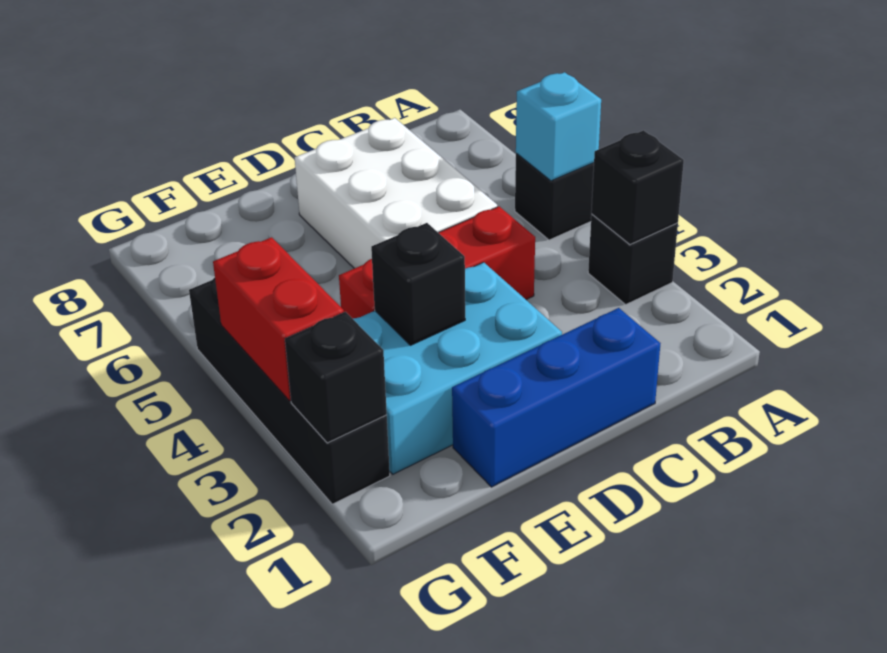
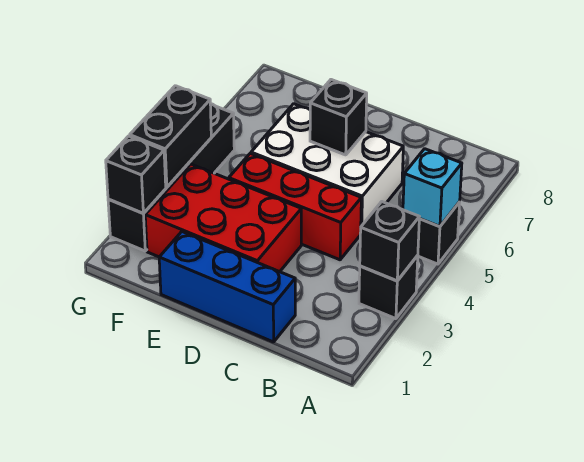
white 2x3 brick [295,118,497,268] -> white 2x3 brick turned to [251,104,403,226]
cyan 2x3 brick [353,262,562,474] -> red 2x3 brick [145,164,301,272]
black 1x1 brick [371,223,465,345] -> black 1x1 brick moved to [310,80,367,155]
red 1x2 brick [213,237,344,401] -> black 1x2 brick [130,86,211,187]

